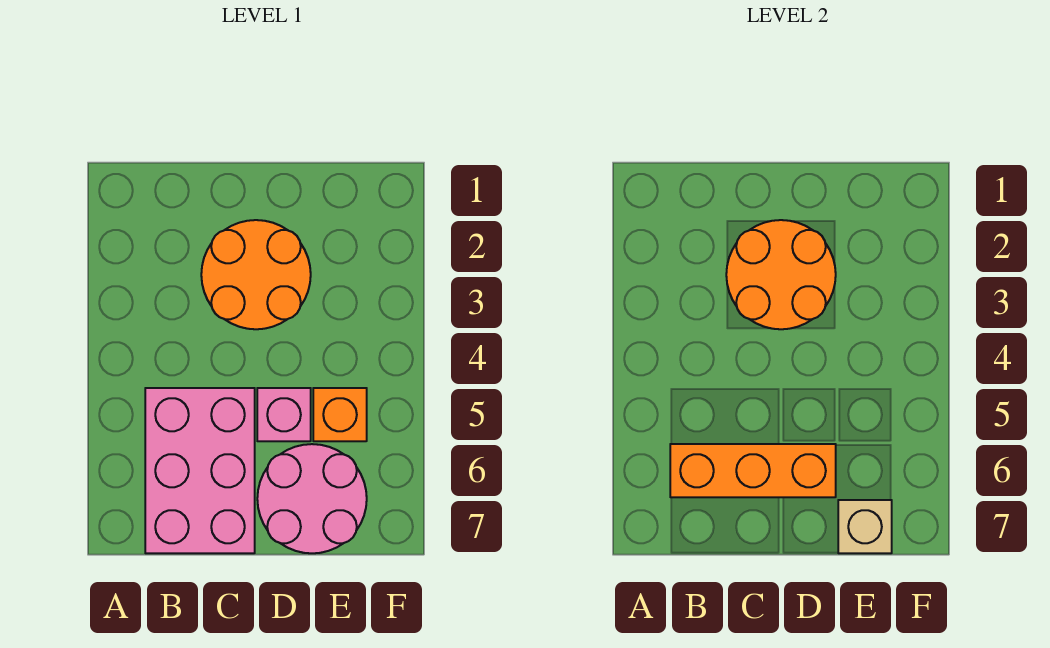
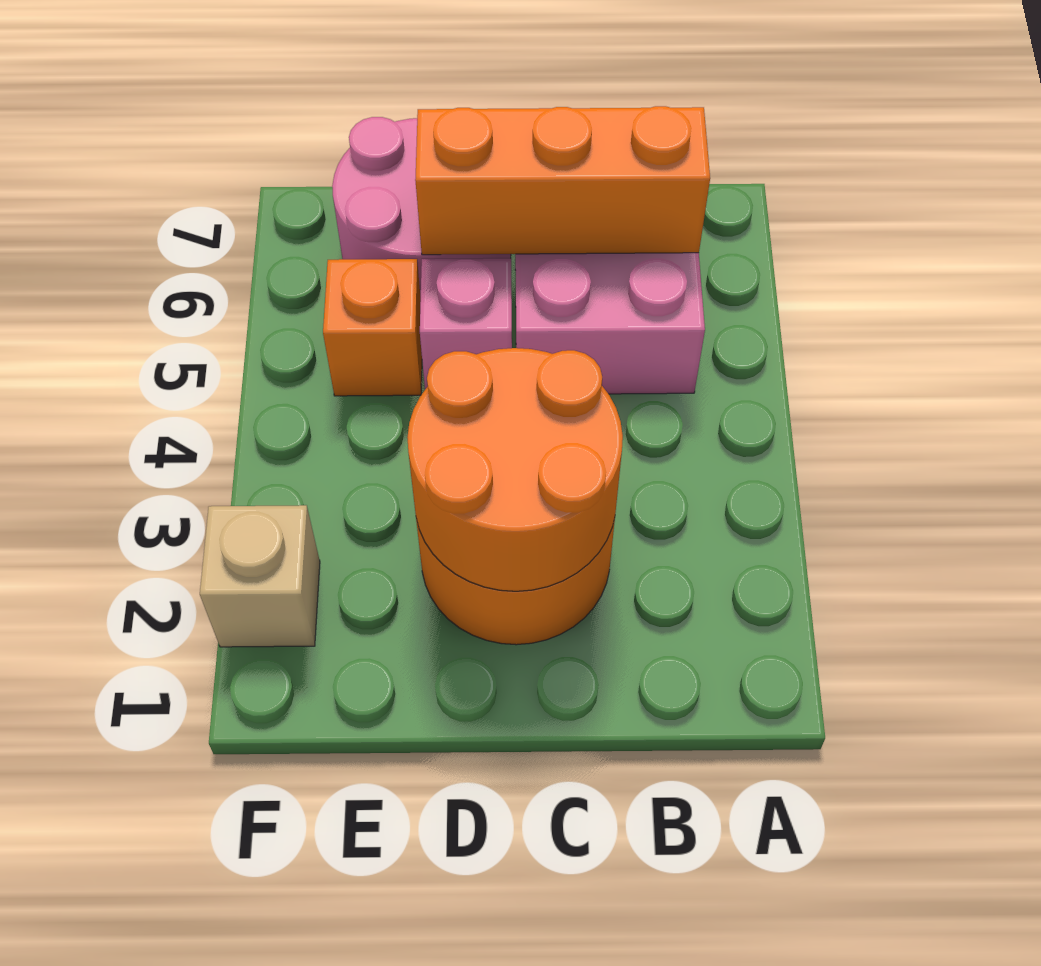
tan 1x1 brick [838,500,892,553] -> tan 1x1 brick moved to [200,505,320,647]

